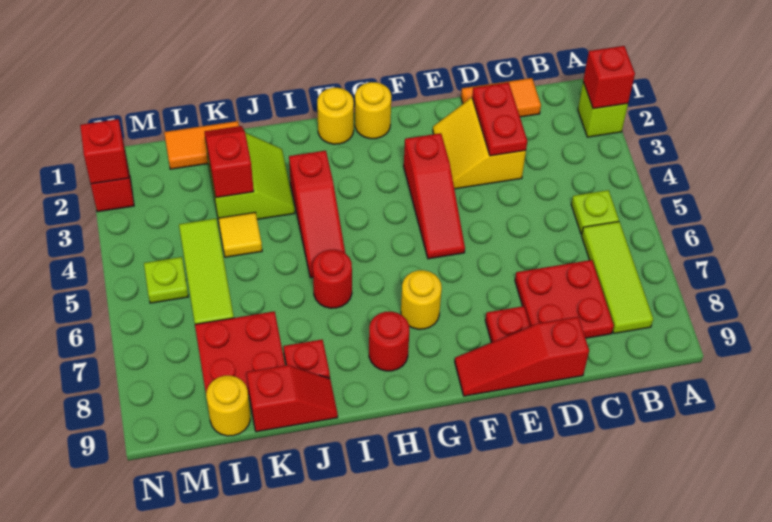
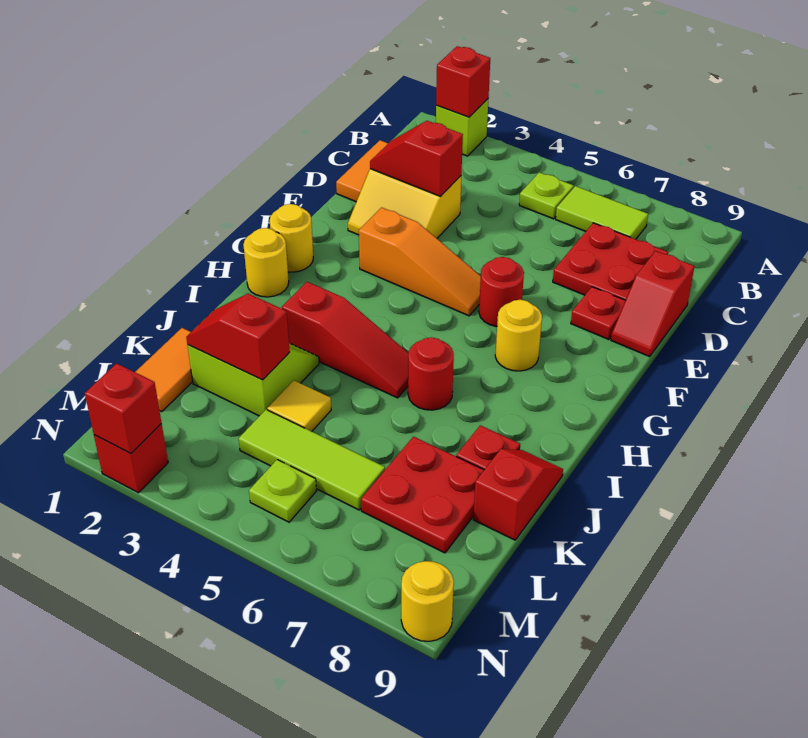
lime 1x3 tile [582,222,653,333] -> lime 1x2 tile [556,186,648,239]
red 1x2 plate [472,82,527,156] -> red 1x2 slope [370,121,463,196]
red 1x3 slope [455,317,589,396] -> red 1x2 slope [611,251,694,357]
red 1x3 slope [404,133,465,259] -> orange 1x3 slope [359,207,481,316]
red 1x1 round brick [369,312,409,371] -> red 1x1 round brick moved to [479,257,524,327]
yellow 1x1 round brick [206,376,250,436] -> yellow 1x1 round brick moved to [401,561,454,641]

